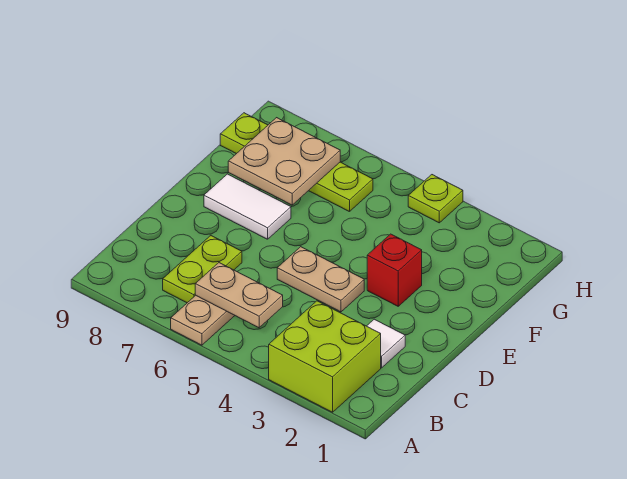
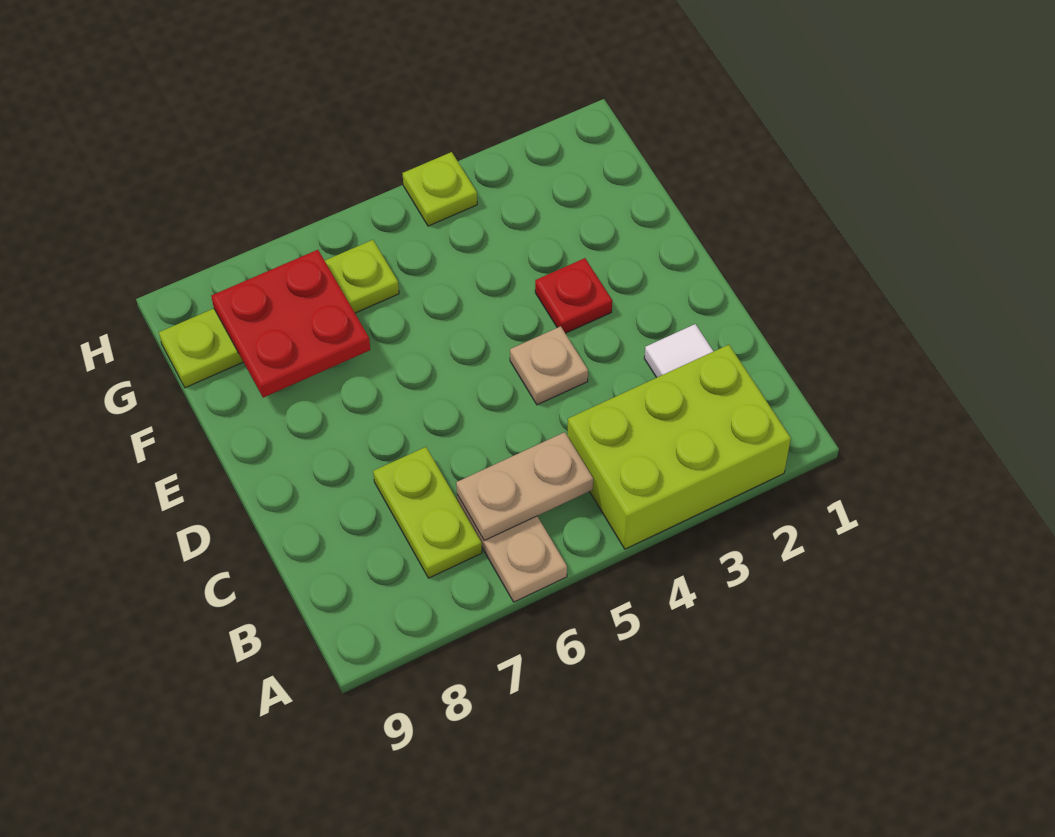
lime 2x2 brick [269,301,381,412] -> lime 2x3 brick [567,345,791,549]
tan 1x2 plate [277,247,364,312] -> tan 1x1 plate [510,326,588,405]
red 1x1 brick [367,234,422,306] -> red 1x1 plate [535,258,612,333]
white 1x2 tile [204,174,291,239] -> none
tan 2x2 plate [228,118,340,205] -> red 2x2 plate [212,250,370,398]

